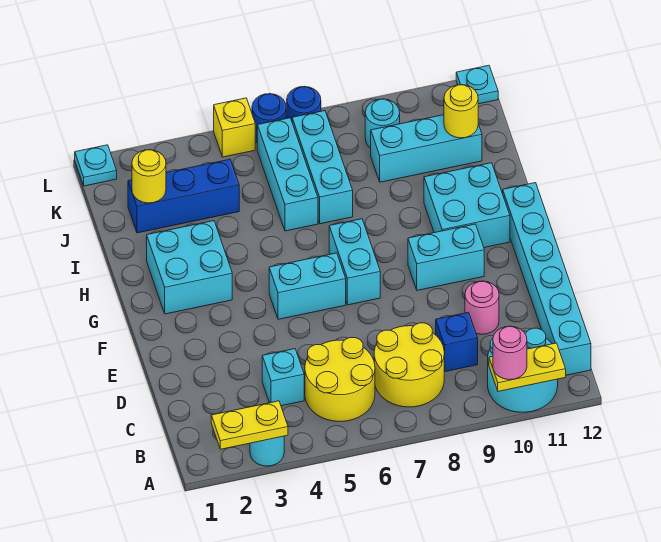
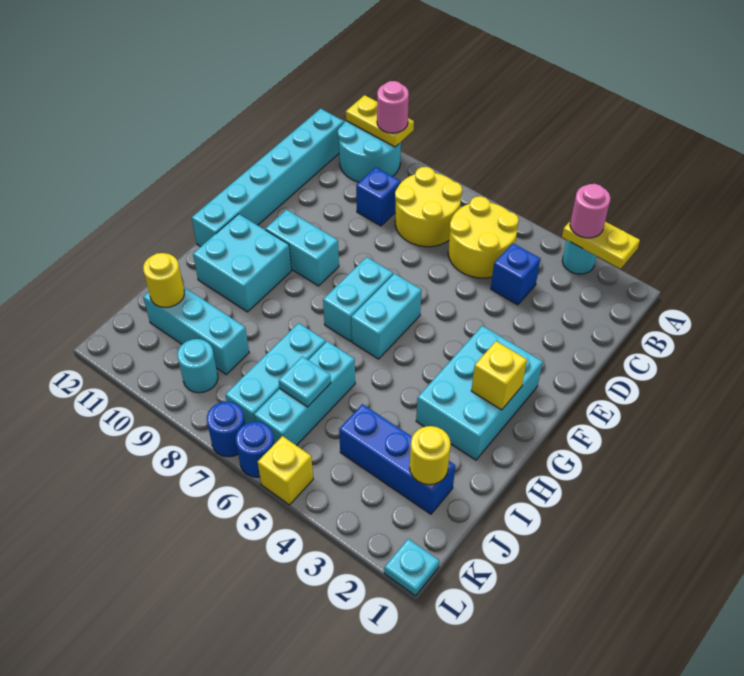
cyan 1x1 brick [262,349,304,406] -> blue 1x1 brick [491,243,540,305]
pink 1x1 round brick [465,281,499,334] -> pink 1x1 round brick moved to [570,184,610,238]
cyan 1x2 brick [269,253,346,319] -> cyan 1x2 brick turned to [351,274,422,359]
cyan 2x2 brick [147,221,232,314] -> cyan 2x3 brick [416,326,543,460]
none -> yellow 1x1 brick [471,341,527,410]
cyan 1x1 plate [456,65,498,104] -> cyan 1x1 plate moved to [279,356,331,407]

